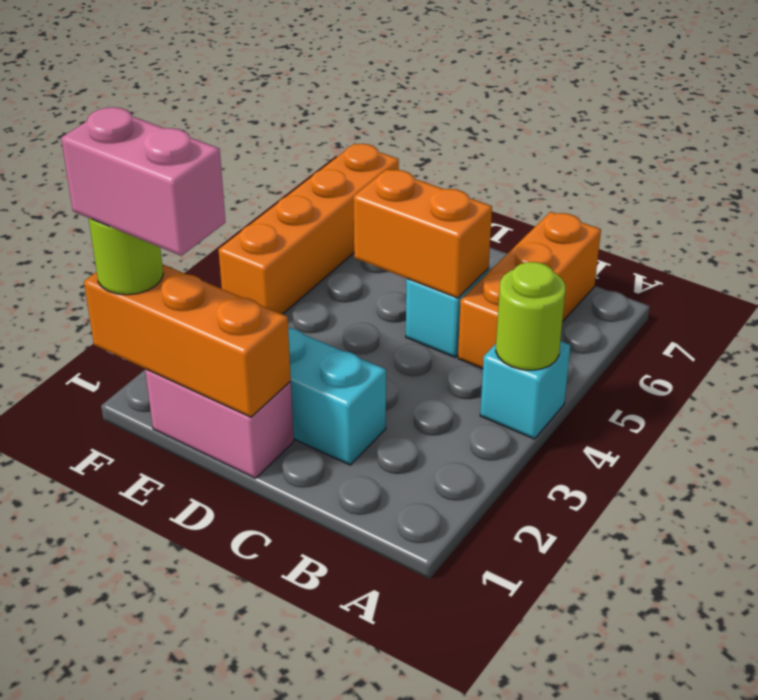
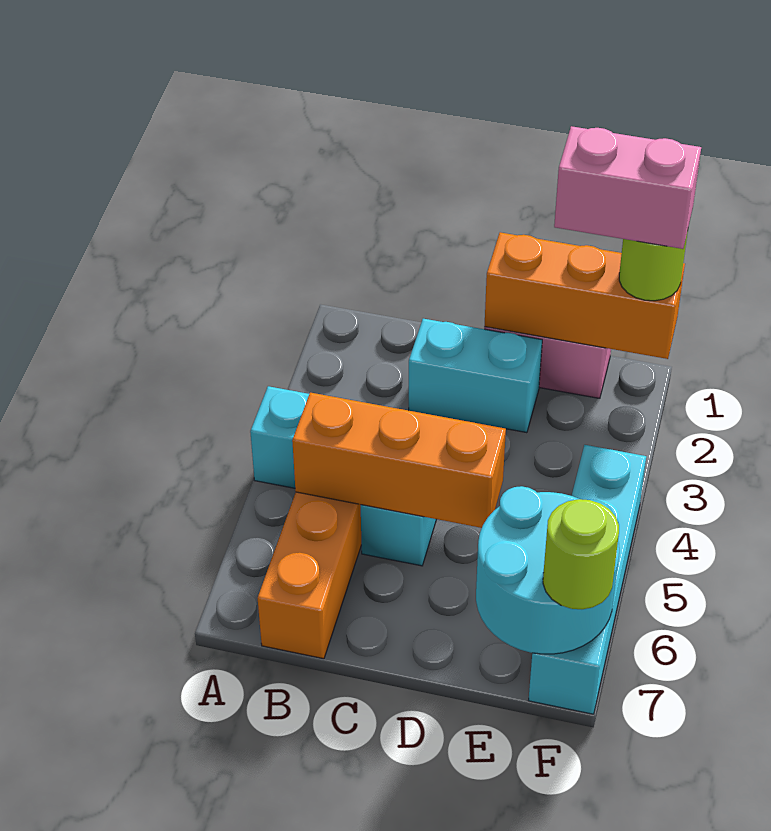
lime 1x1 round brick [496,262,565,370] -> lime 1x1 round brick moved to [543,499,619,609]
orange 1x2 brick [354,169,492,298] -> orange 1x3 brick [292,393,506,528]
none -> cyan 2x2 round brick [476,486,619,654]
orange 1x4 brick [218,144,399,314] -> cyan 1x4 brick [528,445,646,714]

